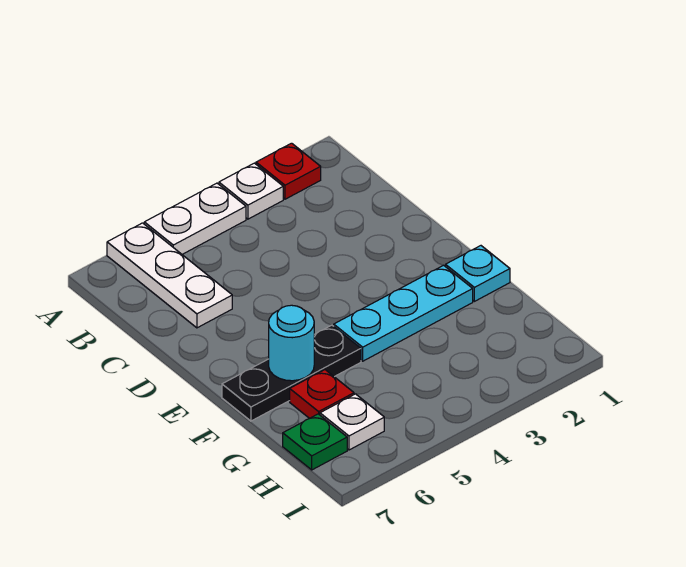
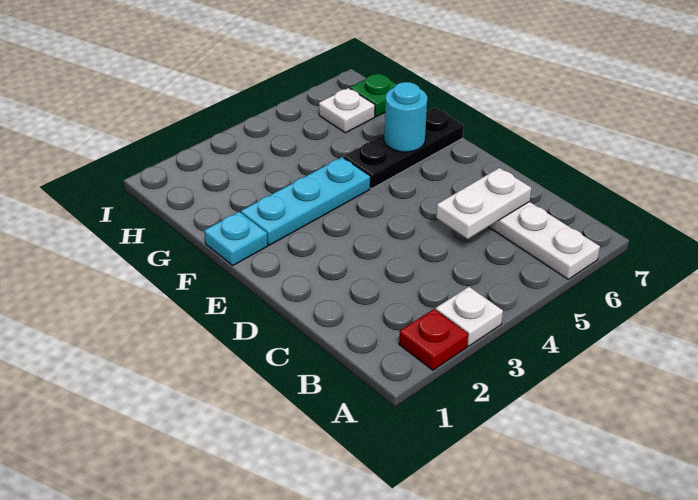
white 1x2 plate [144,183,246,254] -> white 1x2 plate moved to [436,168,531,239]
red 1x1 plate [290,370,354,418] -> none

